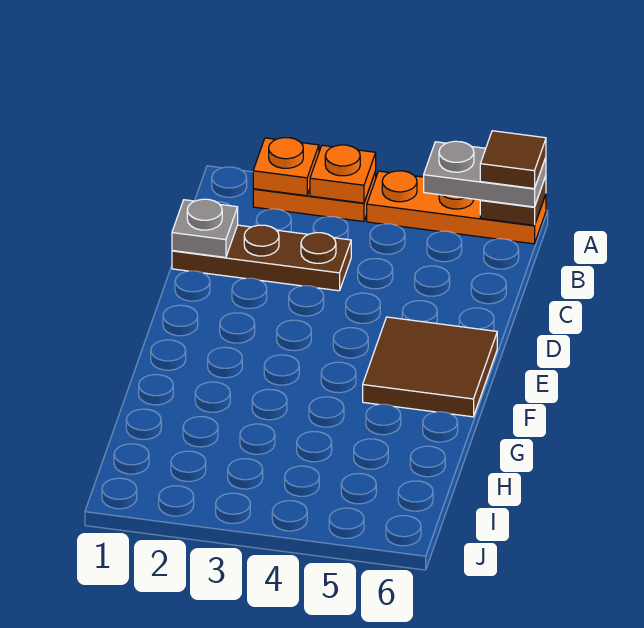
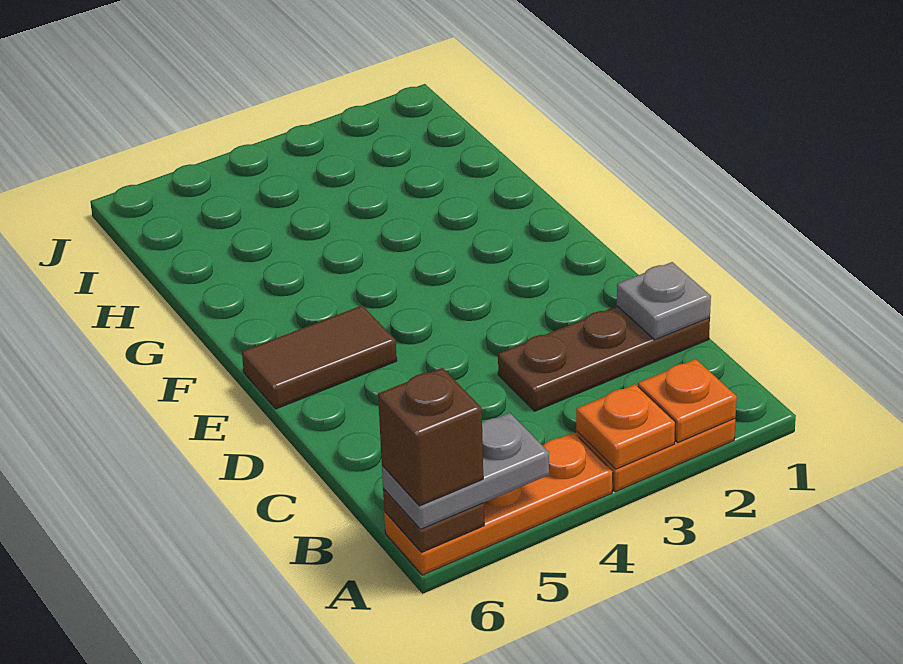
brown 1x1 tile [480,131,546,189] -> brown 1x1 brick [378,368,483,506]
brown 2x2 tile [363,317,497,417] -> brown 1x2 tile [242,306,397,409]

